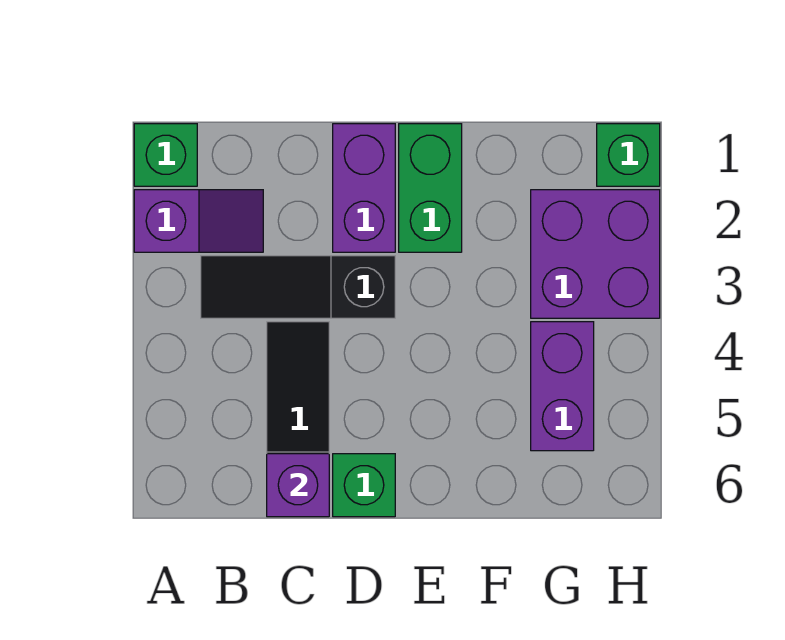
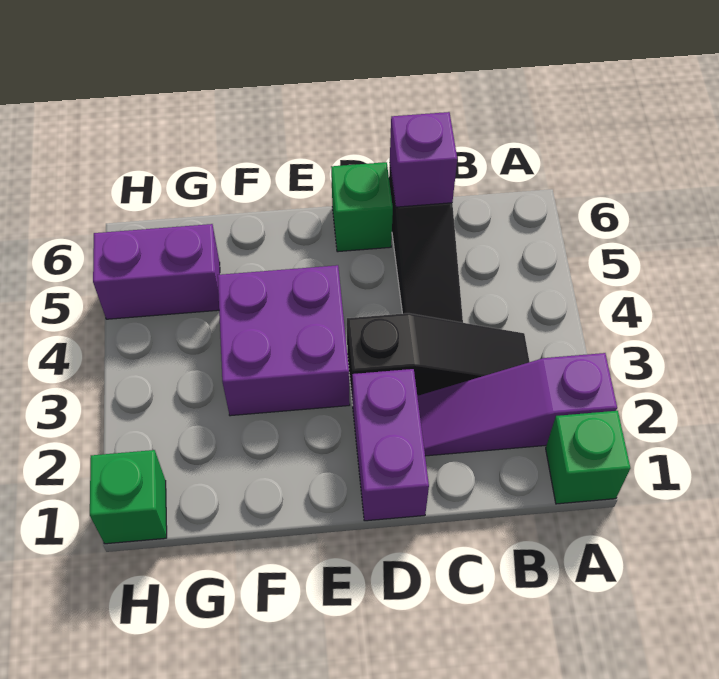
purple 1x2 slope [134,190,263,252] -> purple 1x3 slope [417,353,617,456]
green 1x2 brick [399,124,462,252] -> none
purple 2x2 brick [531,190,660,318] -> purple 2x2 brick moved to [218,265,350,416]
purple 1x2 brick [531,322,594,451] -> purple 1x2 brick turned to [93,224,220,319]

